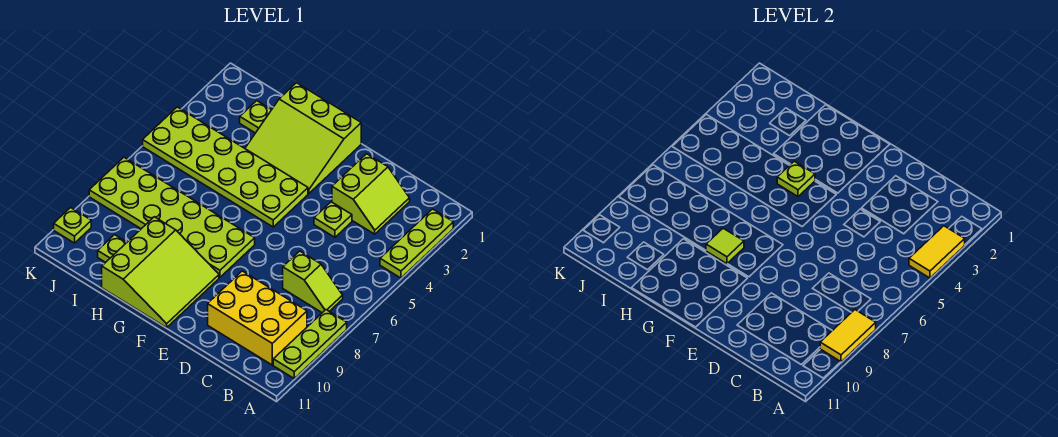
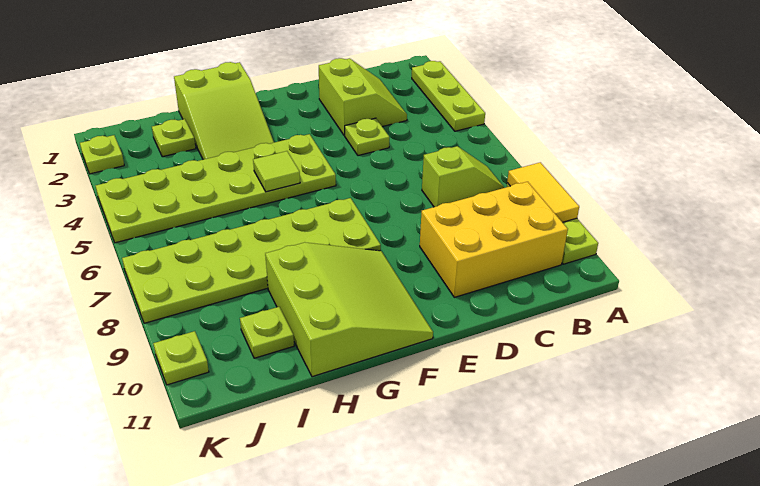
yellow 1x2 tile [909,226,965,278] -> none
lime 3x3 slope [245,83,361,194] -> lime 2x3 slope [174,62,274,160]
lime 1x1 plate [777,161,815,196] -> lime 1x1 plate moved to [80,135,124,174]
lime 1x1 tile [706,228,744,264] -> lime 1x1 tile moved to [253,151,300,192]

